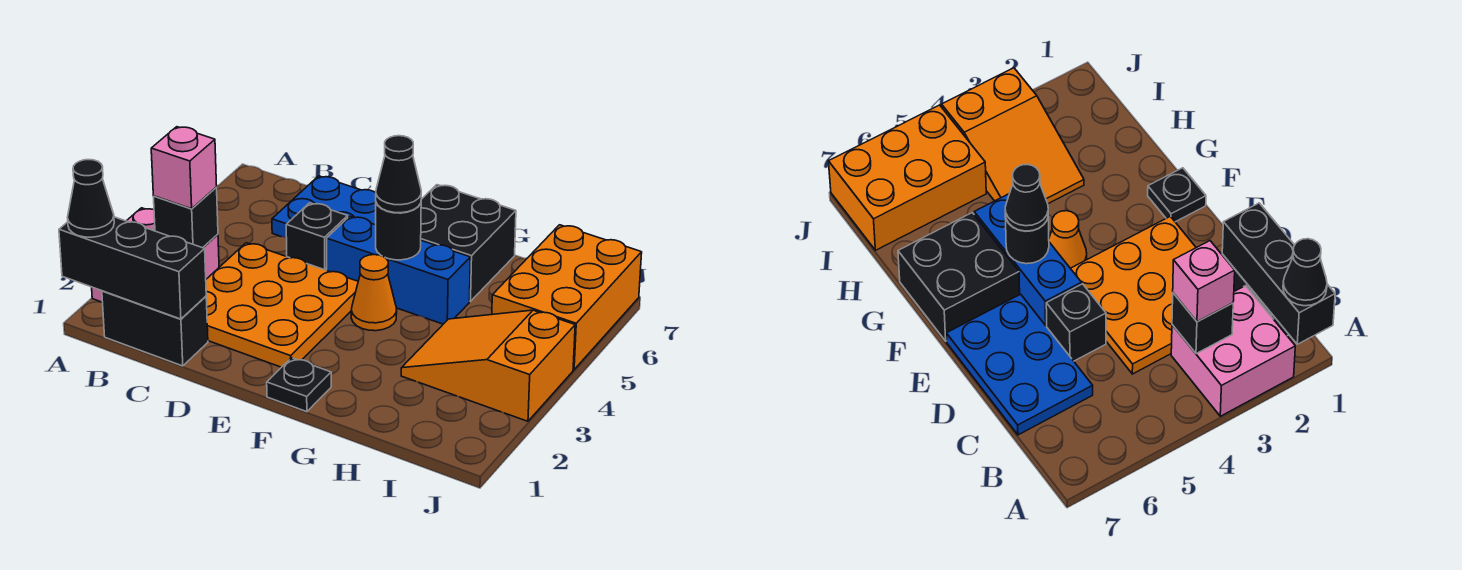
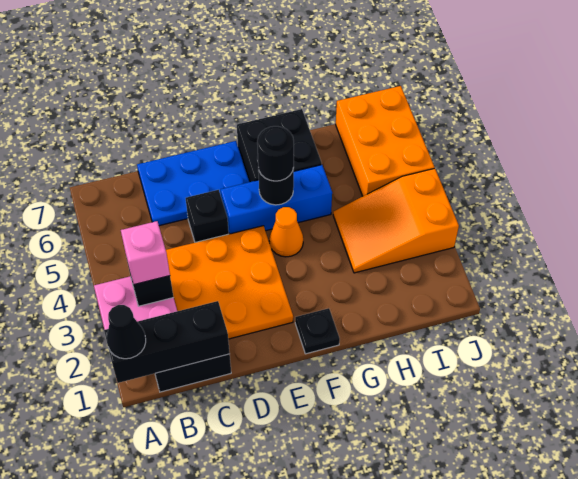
black 1x1 cone [376,136,421,213] -> black 1x1 round brick [257,126,294,181]

